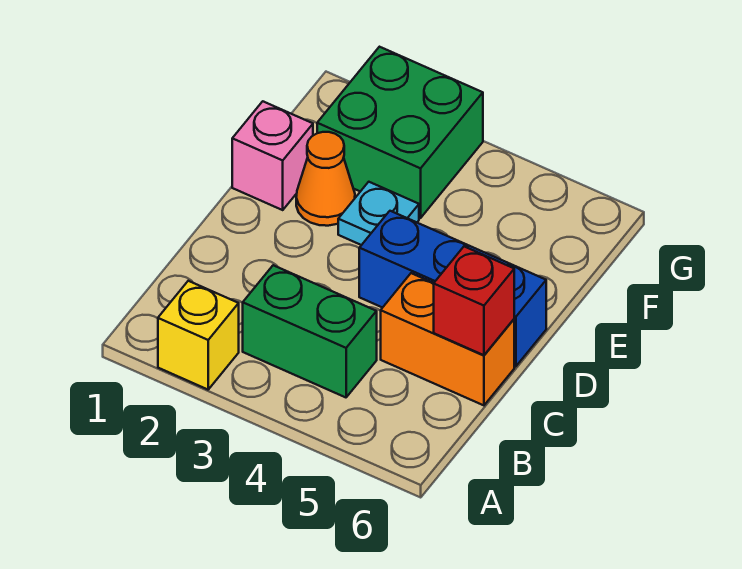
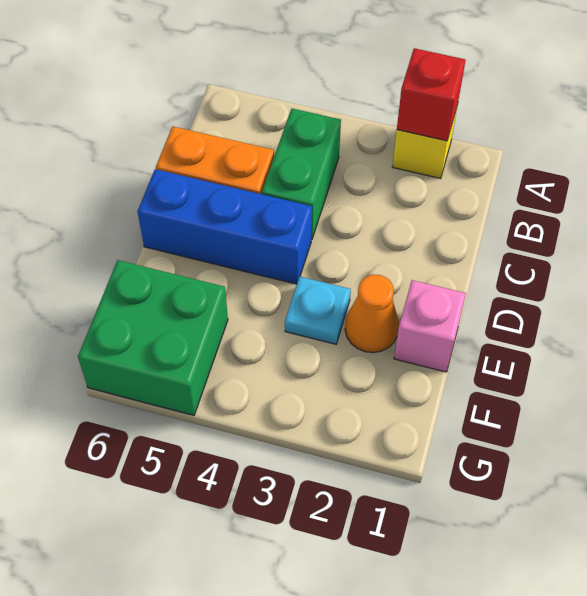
green 1x2 brick [243,265,377,397] -> green 1x2 brick turned to [262,109,341,240]
red 1x1 brick [434,247,514,355] -> red 1x1 brick moved to [397,48,466,141]
green 2x2 brick [317,47,483,218] -> green 2x2 brick moved to [78,260,228,415]

